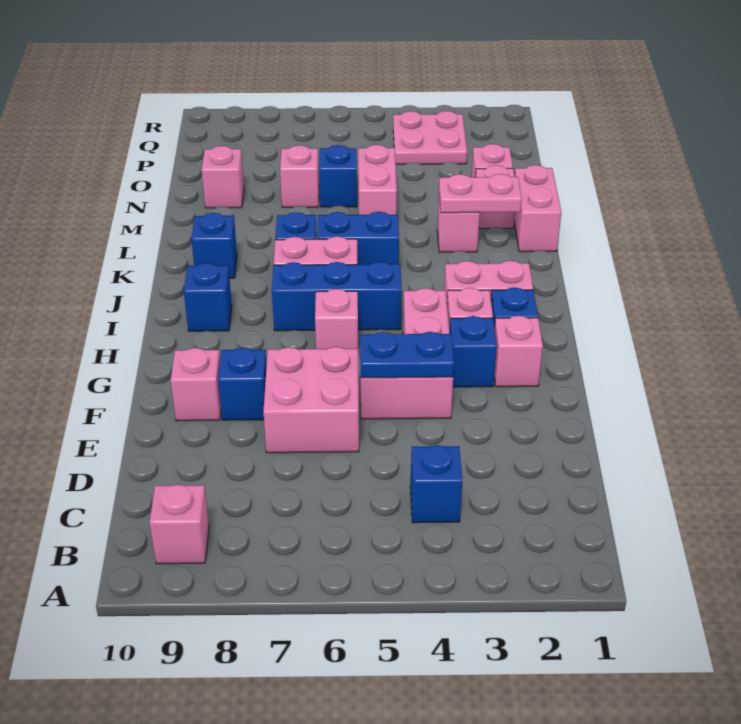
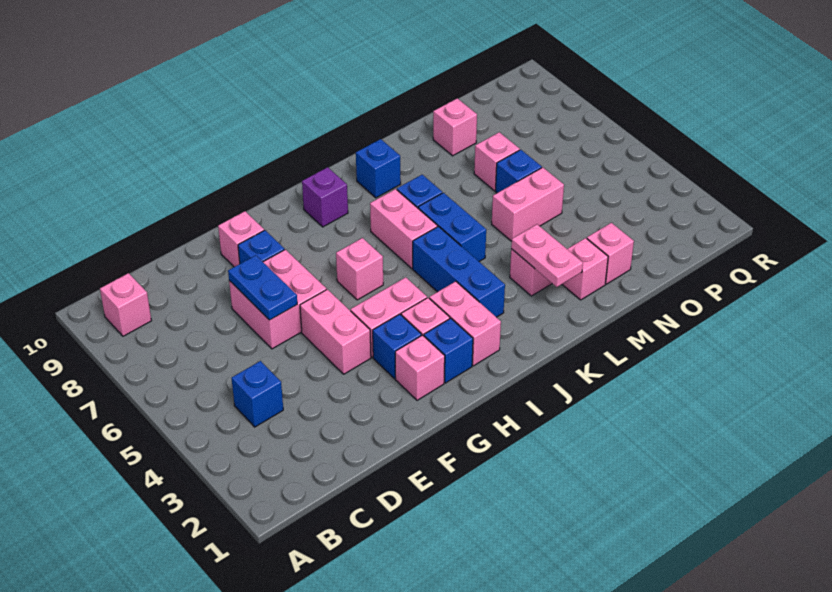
blue 1x2 plate [360,332,454,378] -> blue 1x2 plate moved to [228,255,297,320]
blue 1x3 brick [272,262,402,331] -> blue 1x3 brick moved to [413,227,505,317]
blue 1x1 brick [184,263,232,331] -> purple 1x1 brick [302,167,348,227]
pink 1x2 brick [514,165,561,252] -> none
pink 2x2 plate [393,111,467,164] -> none

